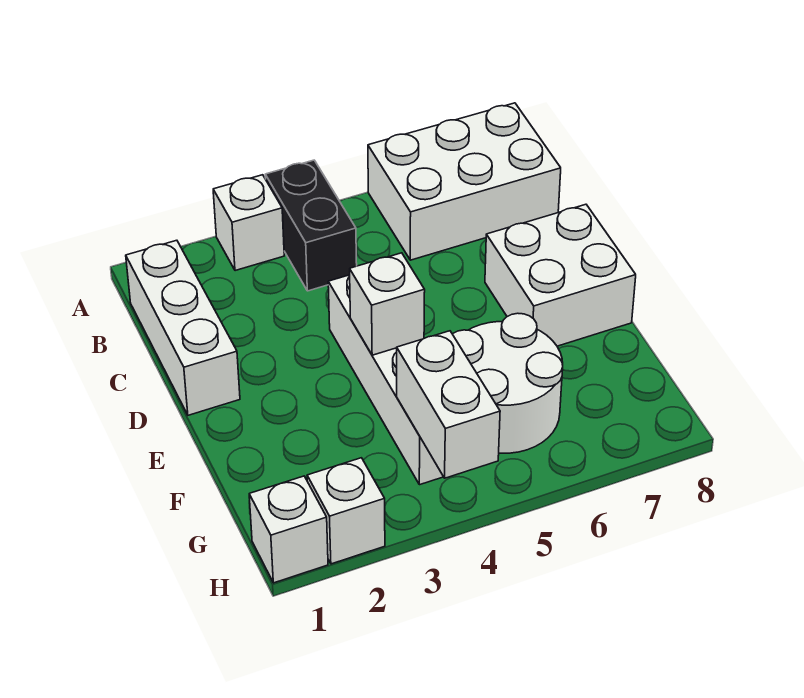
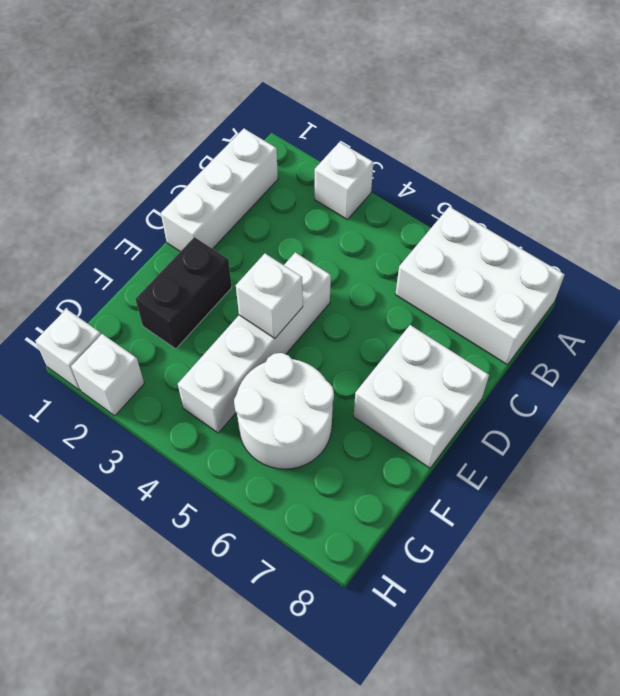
black 1x2 brick [265,160,357,291] -> black 1x2 brick moved to [135,237,232,349]
white 1x2 brick [397,331,500,478] -> none

